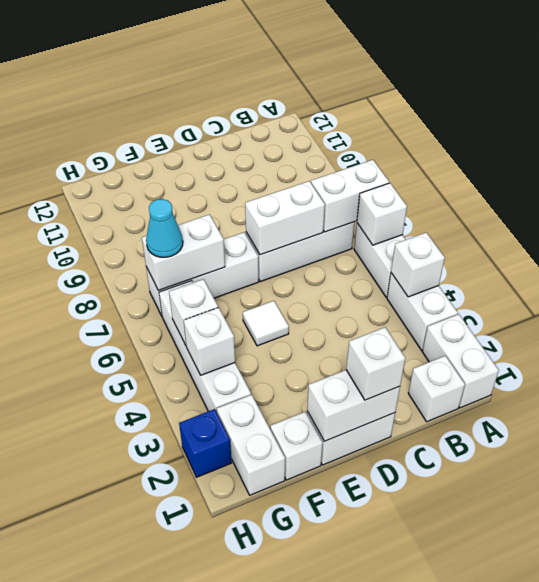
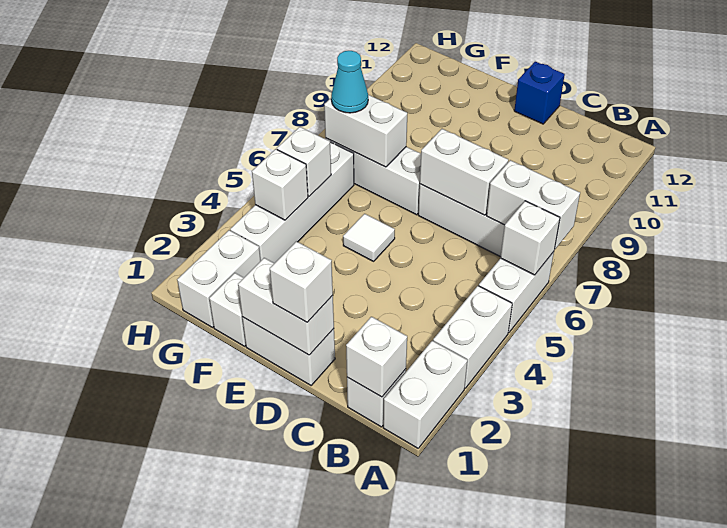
white 1x1 brick [391,232,445,297] -> white 1x1 brick moved to [346,317,407,397]
blue 1x1 brick [179,409,232,477] -> blue 1x1 brick moved to [514,62,565,124]

